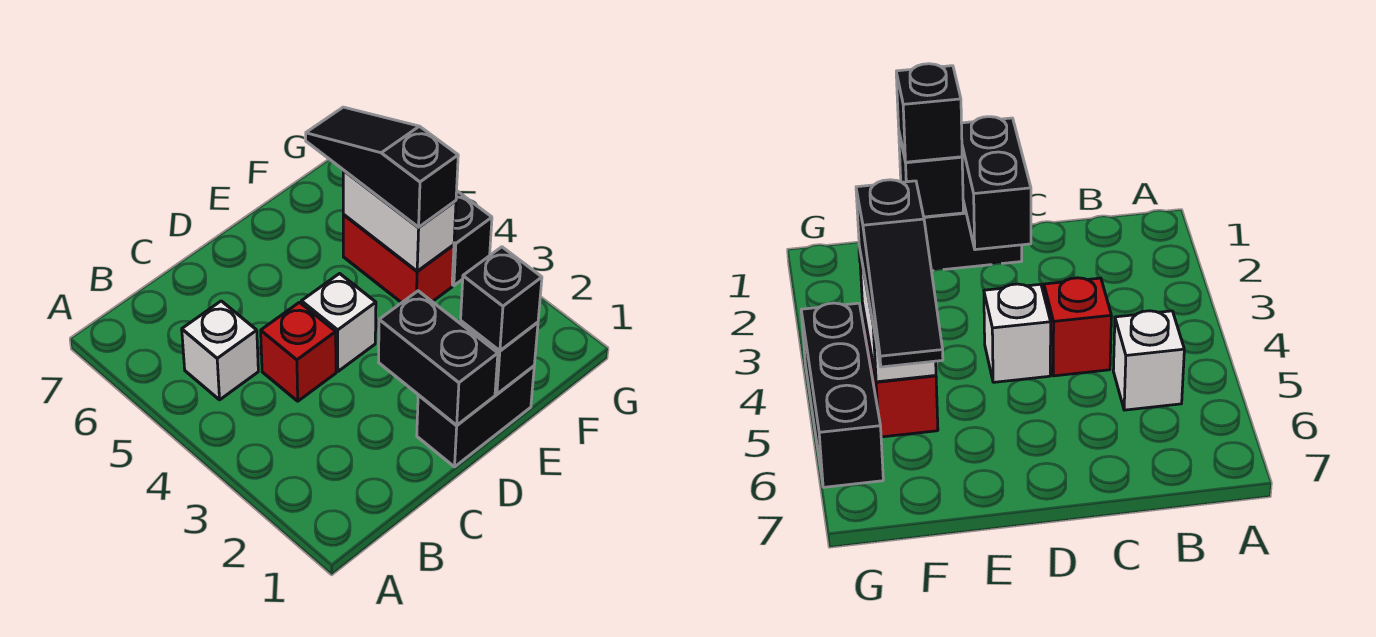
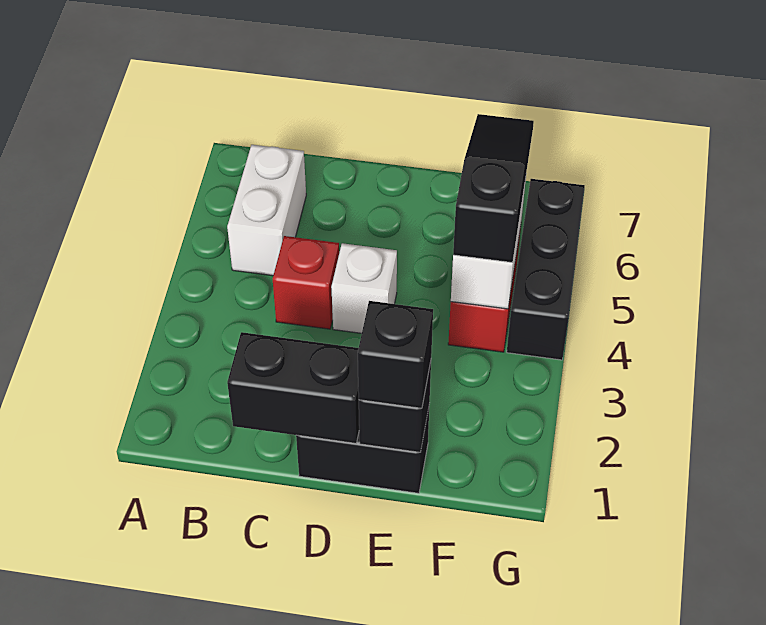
white 1x1 brick [182,301,258,400] -> white 1x2 brick [227,145,306,276]
black 1x2 brick [379,291,498,425] -> black 1x2 brick turned to [227,332,359,443]

